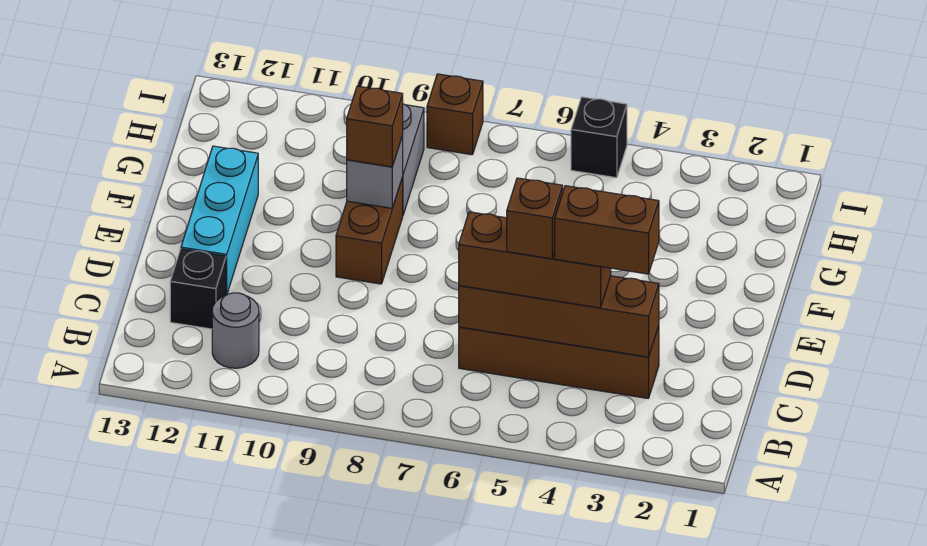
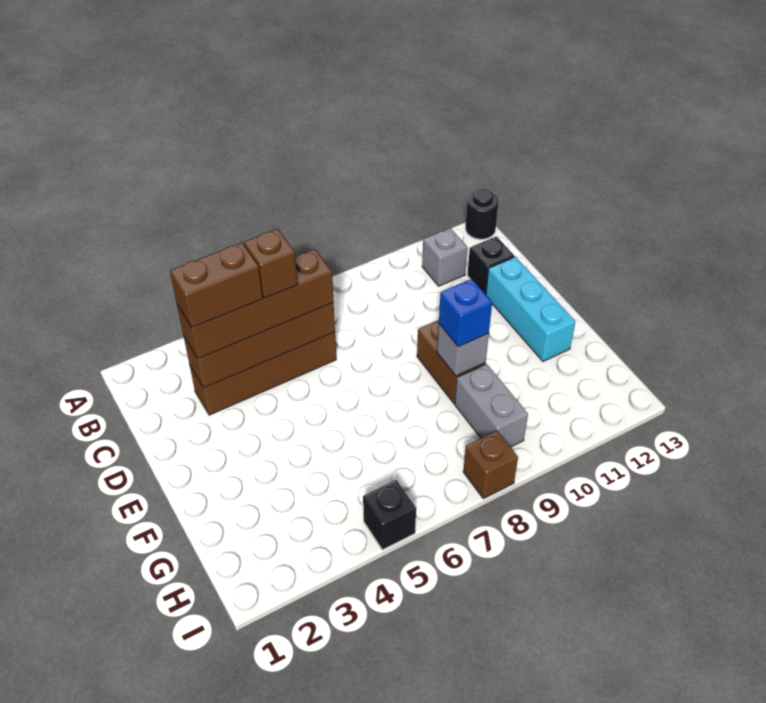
none -> black 1x1 round brick [465,189,499,239]
grey 1x1 round brick [212,293,259,368] -> grey 1x1 brick [422,228,467,286]
brown 1x3 brick [459,212,611,308] -> brown 1x4 brick [177,249,334,359]
brown 1x1 brick [347,86,403,167] -> blue 1x1 brick [439,279,492,347]

